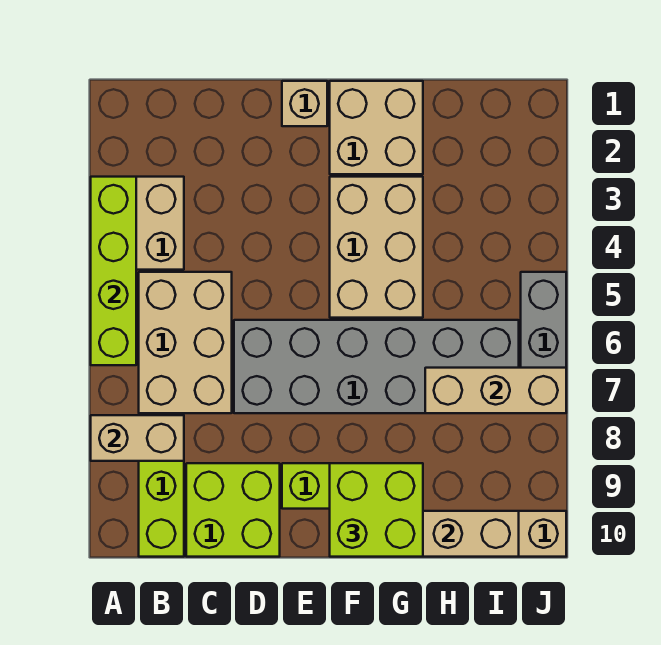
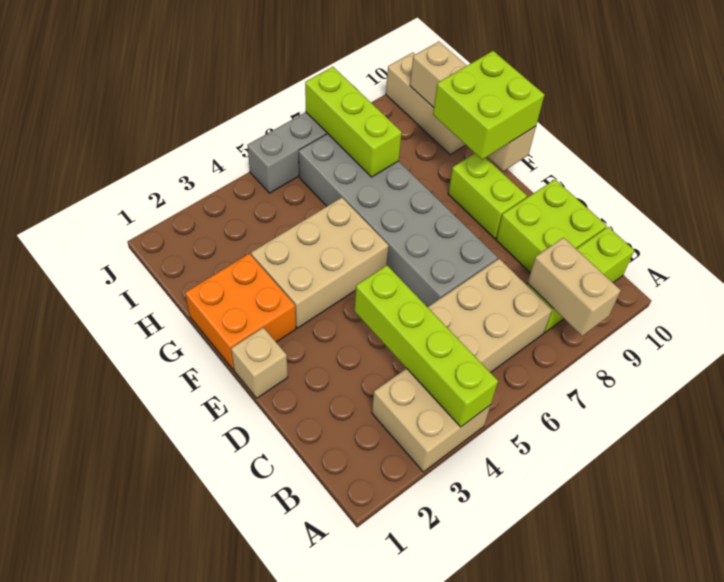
lime 1x4 brick [91,177,136,365] -> lime 1x4 brick turned to [355,266,498,427]
tan 2x2 brick [330,81,423,174] -> orange 2x2 brick [185,254,296,370]
tan 1x3 brick [425,368,566,413] -> lime 1x3 brick [305,67,402,177]

